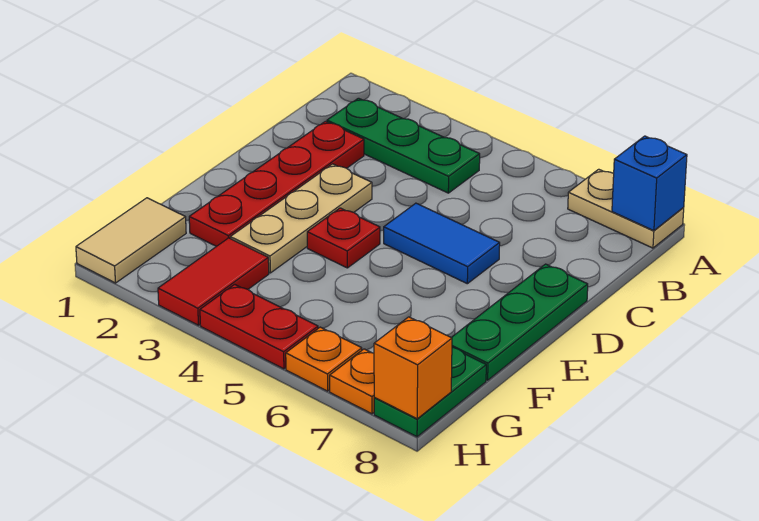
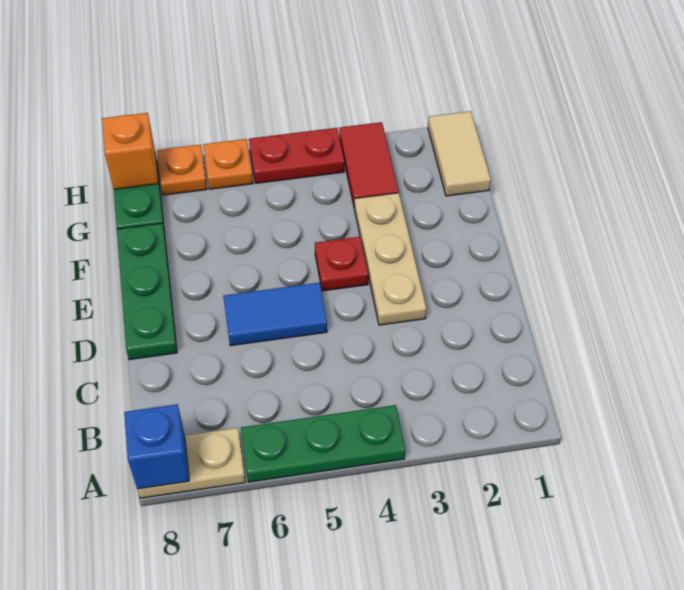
green 1x3 plate [327,98,480,193] -> green 1x3 plate moved to [241,405,405,482]
red 1x4 plate [189,121,364,246] -> none

